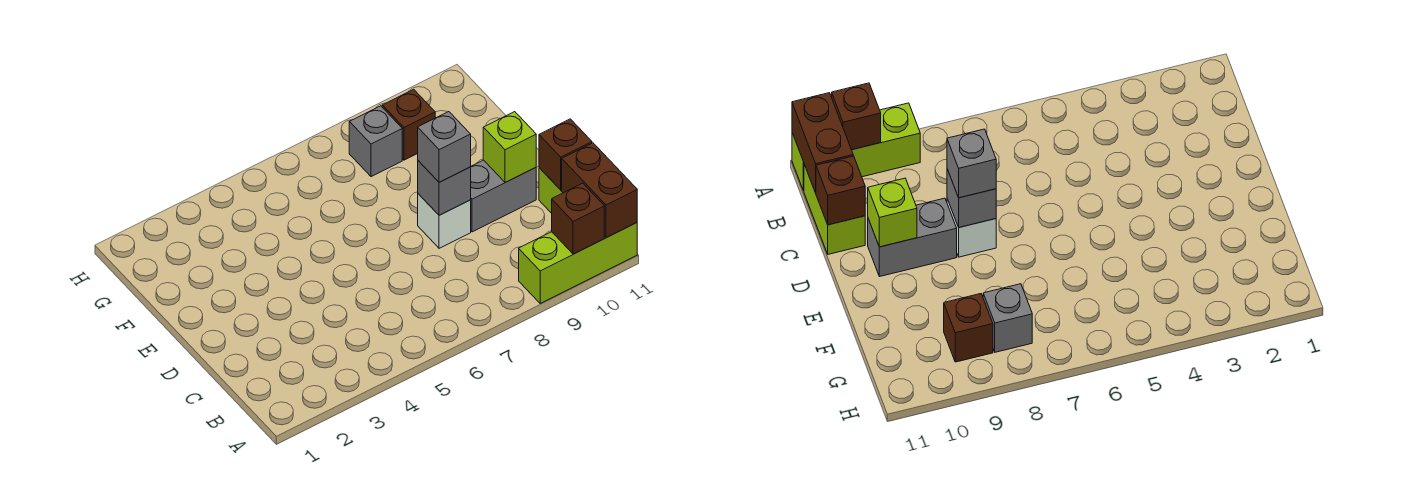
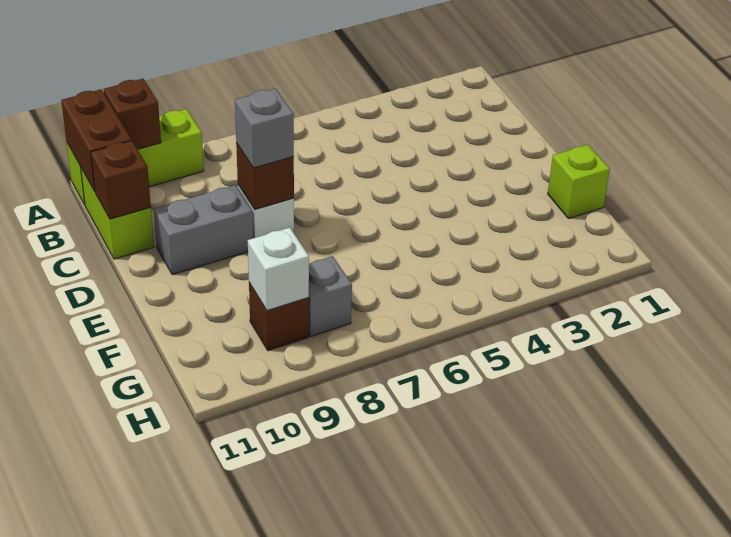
grey 1x1 brick [418,161,471,215] -> brown 1x1 brick [236,143,294,210]
lime 1x1 brick [483,112,536,182] -> lime 1x1 brick moved to [548,145,610,219]
none -> white 1x1 brick [248,227,309,311]

